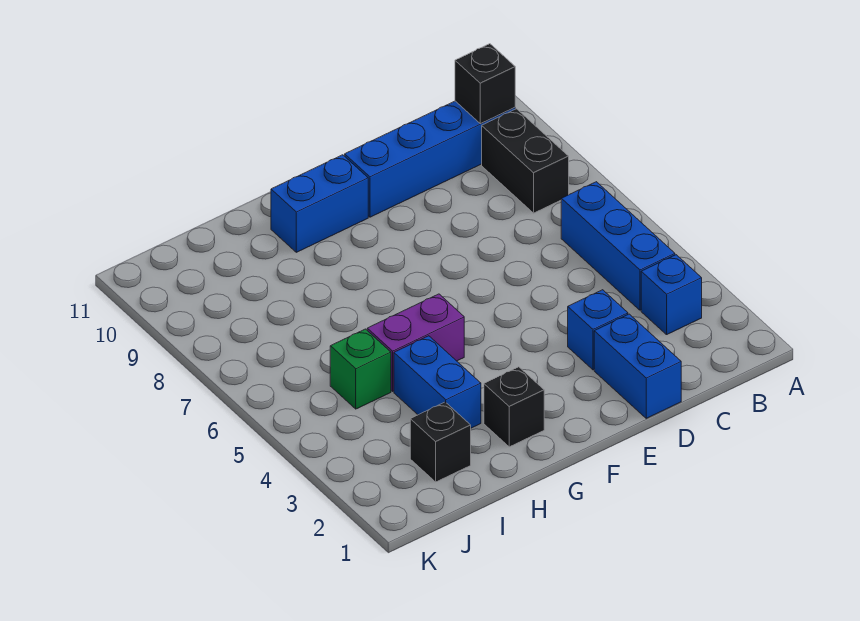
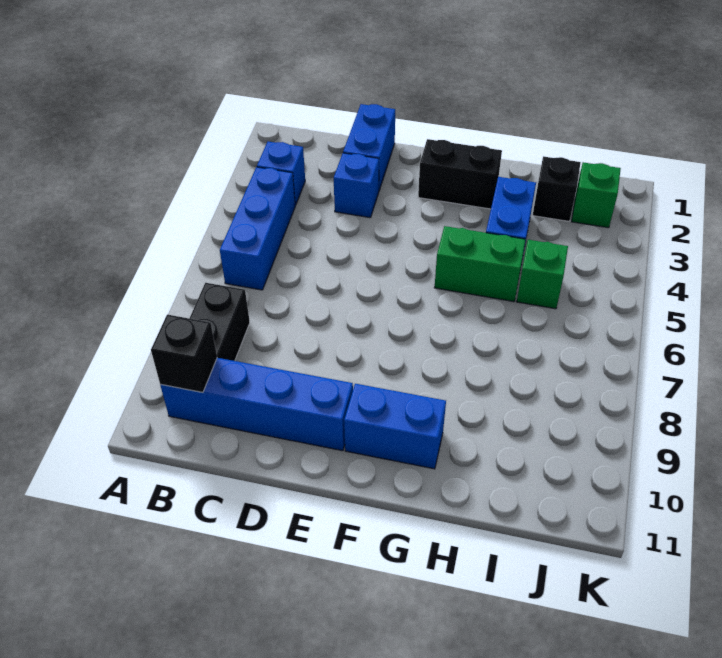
black 1x1 brick [484,367,544,447] -> black 1x2 brick [418,139,502,209]
purple 1x2 brick [367,294,464,391] -> green 1x2 brick [435,226,526,302]
none -> green 1x1 brick [572,162,621,228]

